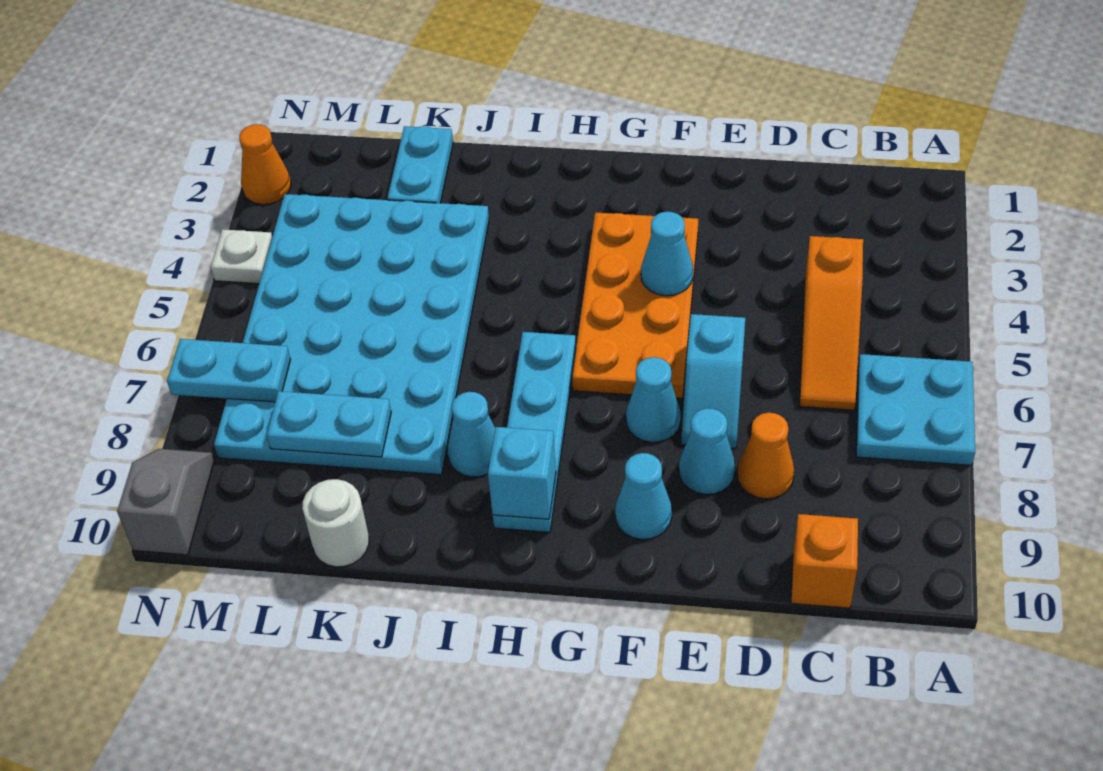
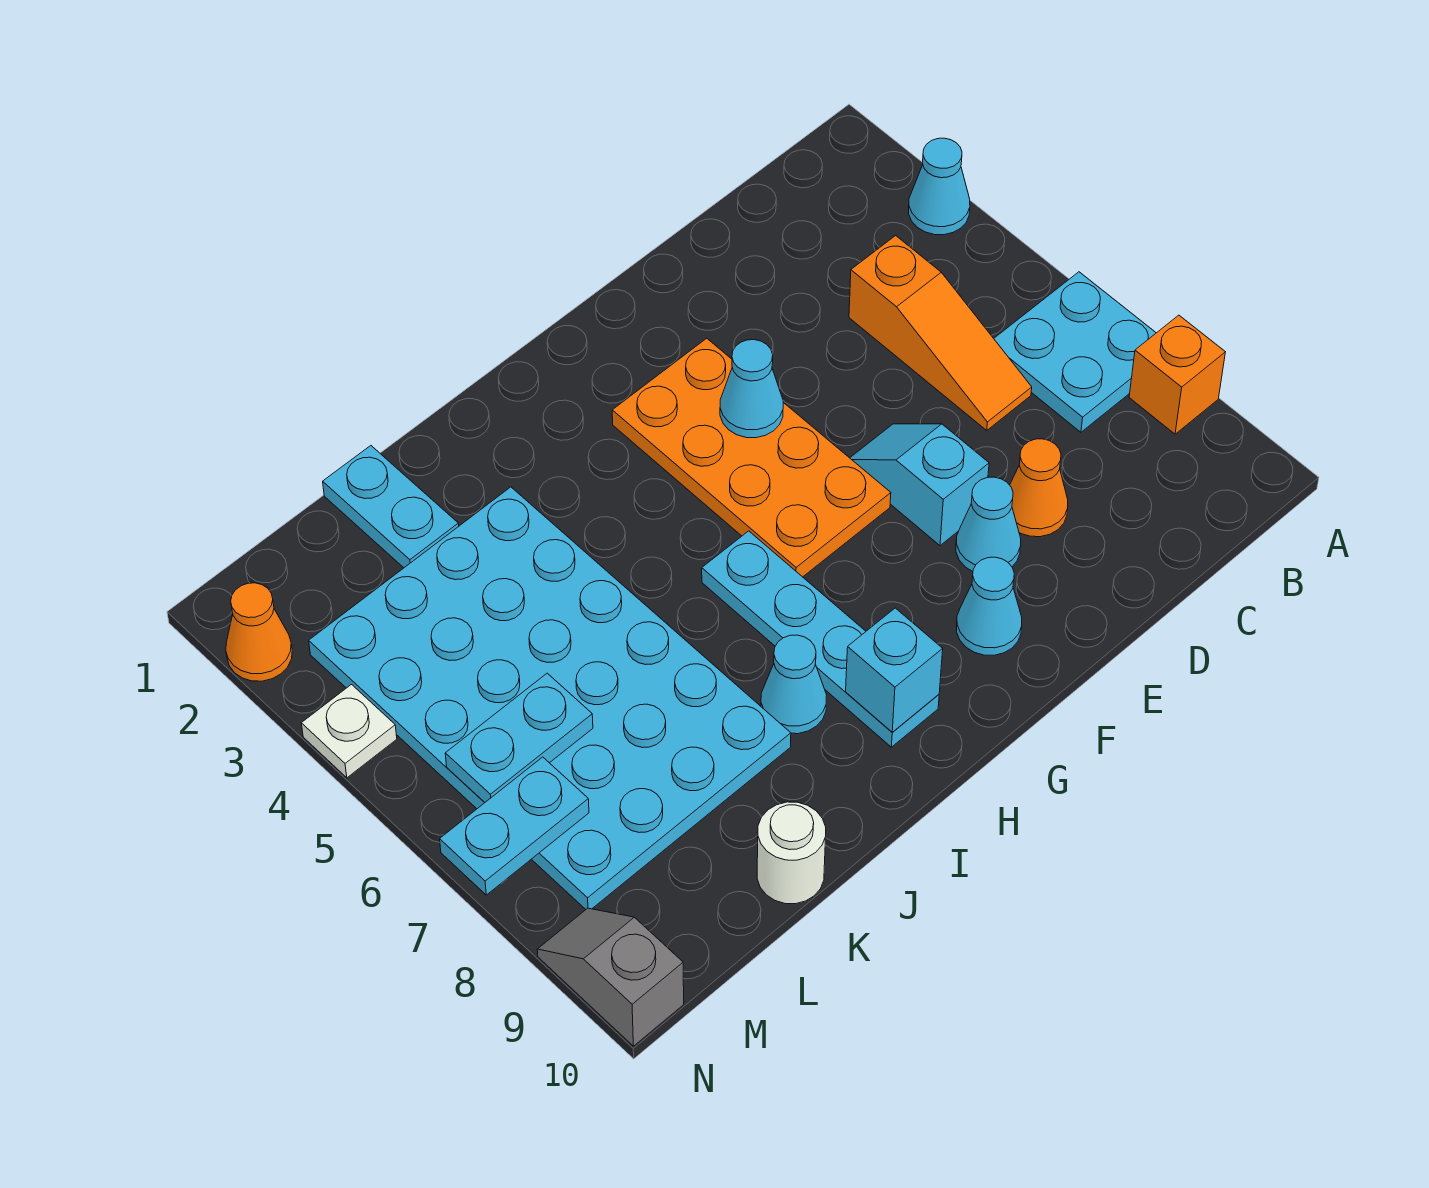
orange 1x1 brick [791,514,858,608] -> orange 1x1 brick moved to [1129,315,1225,434]
cyan 1x2 slope [681,314,745,448] -> cyan 1x2 slope turned to [850,424,989,546]
cyan 1x1 cone [626,357,681,442] -> cyan 1x1 cone moved to [909,138,970,235]
cyan 1x2 plate [267,391,391,457] -> cyan 1x2 plate moved to [445,673,593,803]

